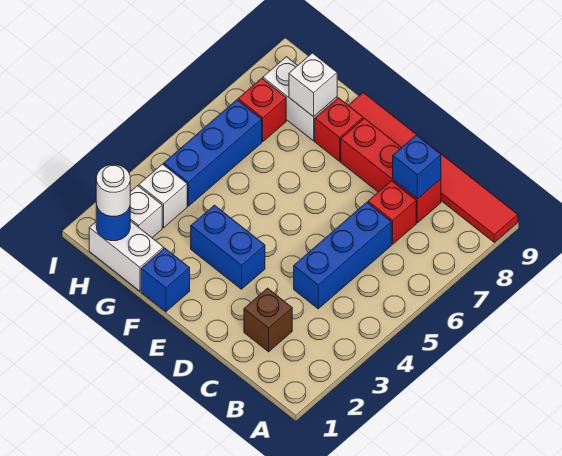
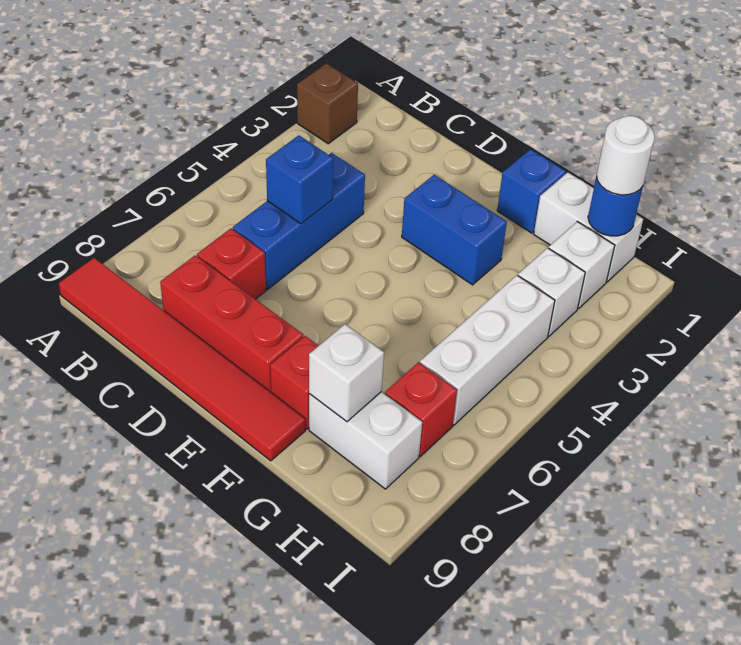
brown 1x1 brick [244,288,292,352] -> brown 1x1 brick moved to [297,63,358,144]
blue 1x1 brick [393,135,441,199] -> blue 1x1 brick moved to [266,135,333,224]
blue 1x3 brick [164,100,262,206] -> white 1x3 brick [420,275,555,425]

